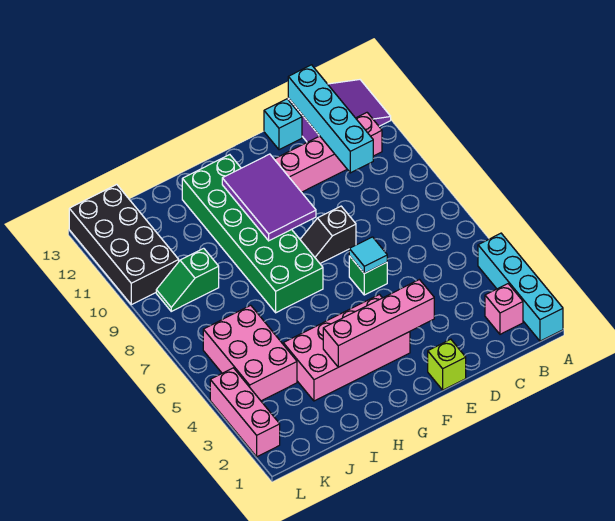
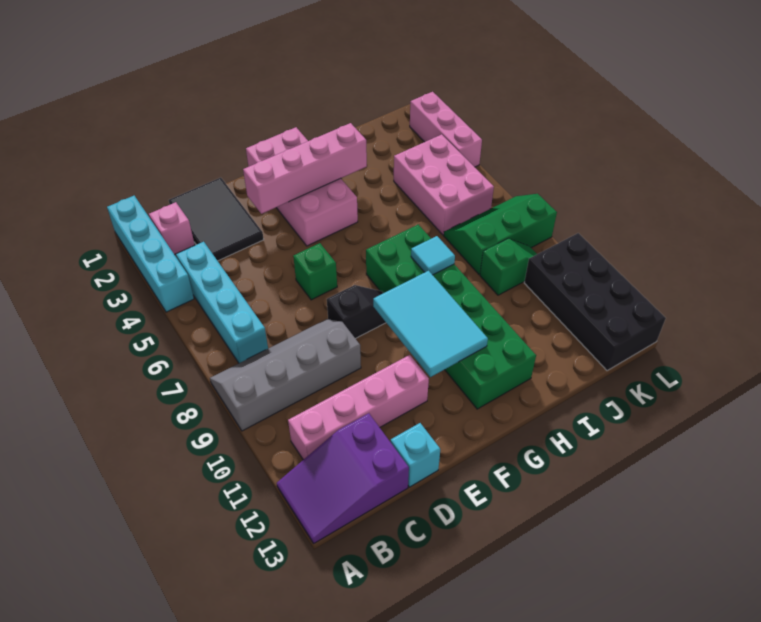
none -> grey 2x4 slope [210,319,361,431]
none -> black 2x3 tile [169,178,264,261]
cyan 1x4 brick [288,65,373,173] -> cyan 1x4 brick moved to [176,242,268,363]
lime 1x1 brick [428,339,466,390] -> none
cyan 1x1 tile [349,237,387,273] -> cyan 1x1 tile moved to [411,236,455,275]
pink 2x4 brick [283,295,410,401] -> pink 2x4 brick turned to [246,127,358,246]
purple 2x3 tile [222,154,316,241] -> cyan 2x3 tile [373,271,488,377]
none -> green 2x3 slope [444,194,557,274]

